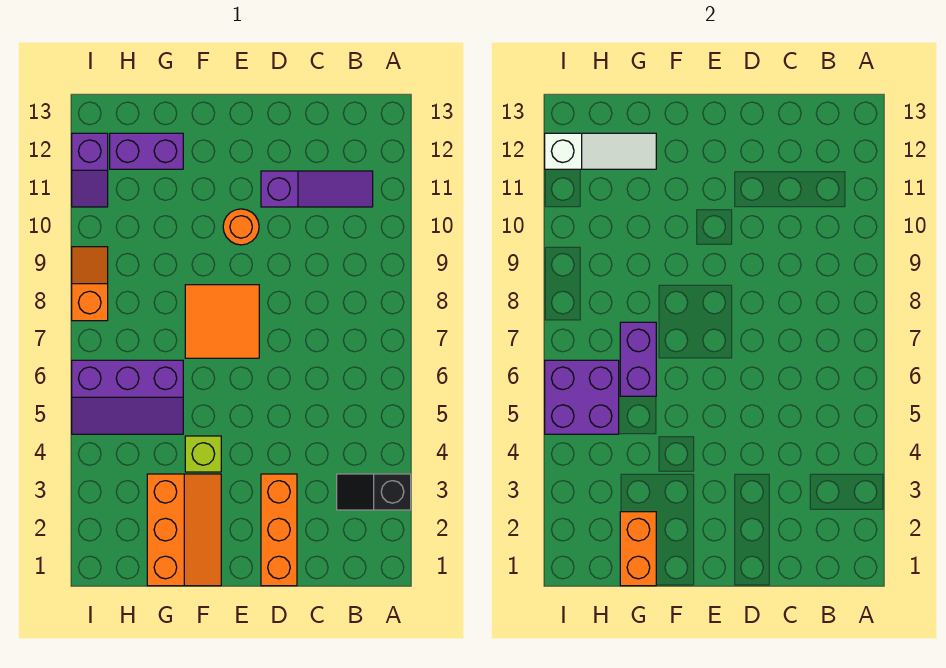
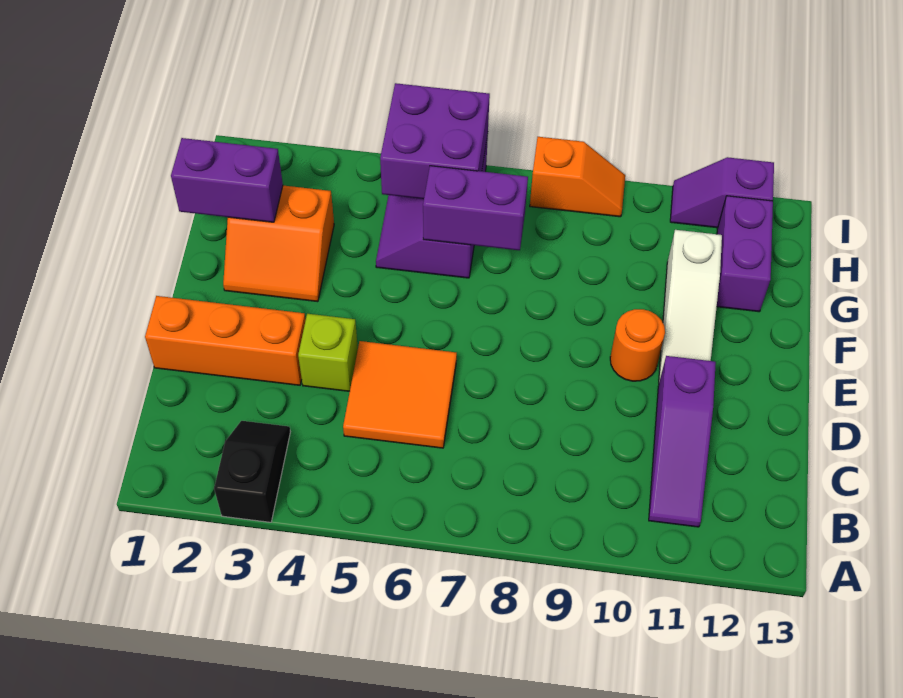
orange 2x2 tile [185,285,259,358] -> orange 2x2 tile moved to [343,341,457,448]
orange 2x3 slope [147,474,221,586] -> orange 2x2 slope [223,186,334,302]
lime 1x1 brick [185,436,221,472] -> lime 1x1 brick moved to [298,314,358,391]
orange 1x2 brick [620,512,656,586] -> purple 1x2 brick [171,138,283,222]
white 1x3 slope [545,133,656,169] -> white 1x3 slope moved to [659,230,722,382]

